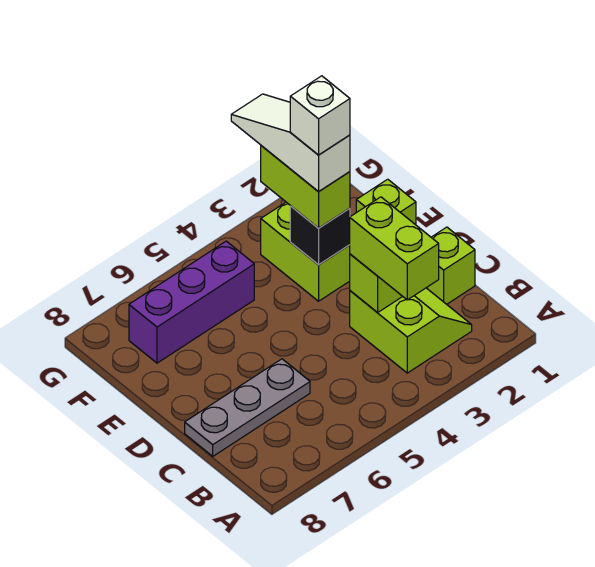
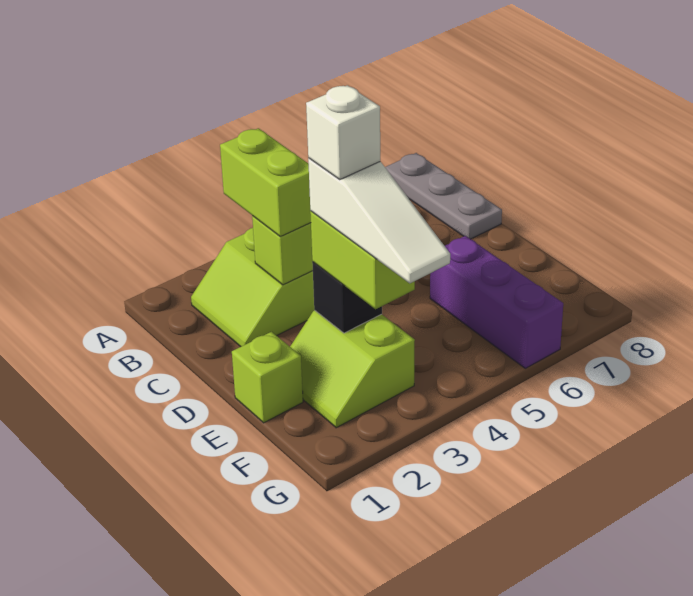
lime 1x1 brick [427,227,475,304] -> none
grey 1x3 plate [185,359,310,456] -> grey 1x3 plate turned to [385,153,502,239]
purple 1x3 brick [129,241,254,363] -> purple 1x3 brick turned to [430,236,563,368]

